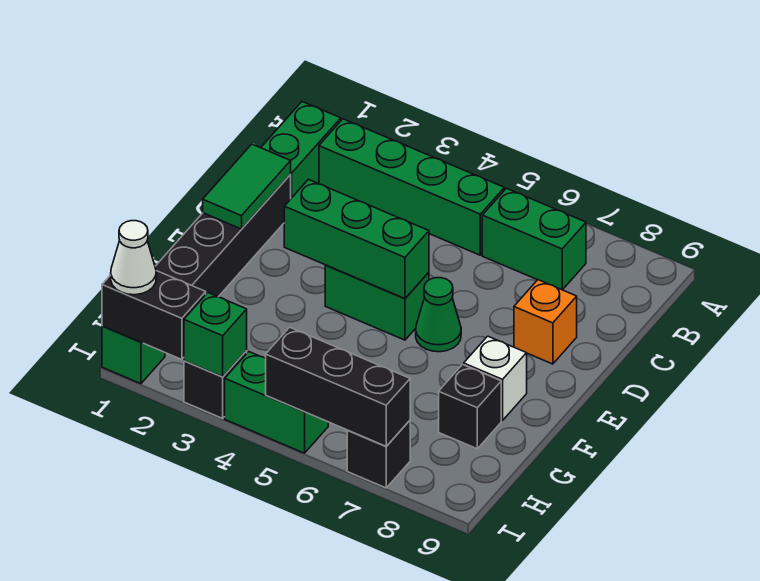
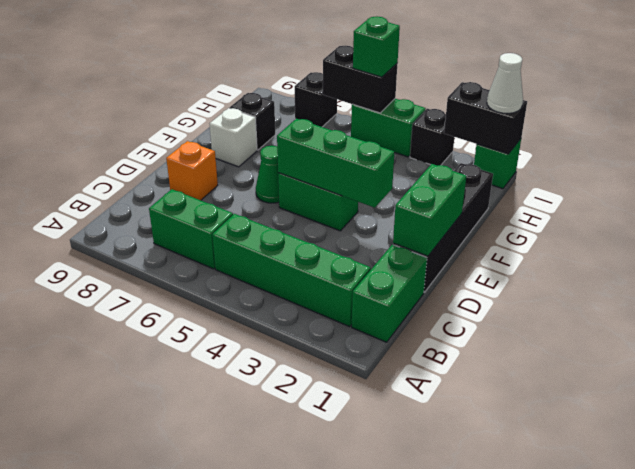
green 1x2 tile [203,144,291,229] -> green 1x2 brick [393,164,466,256]
green 1x1 brick [184,293,247,377] -> green 1x1 brick moved to [353,16,400,77]
black 1x3 brick [266,327,410,446] -> black 1x2 brick [323,46,397,113]

